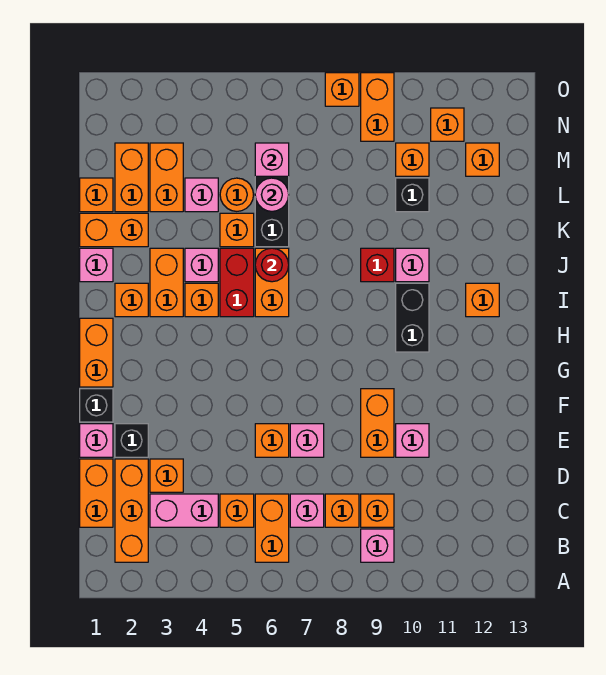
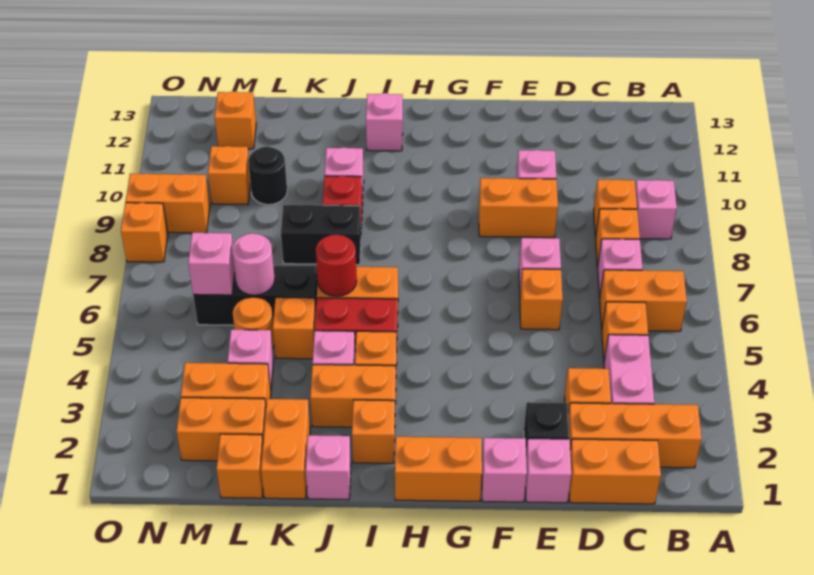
black 1x1 brick [80,389,113,422] -> pink 1x1 brick [482,438,527,502]
black 1x2 brick [396,283,429,352] -> black 1x2 brick moved to [281,205,361,265]
orange 1x1 brick [466,283,499,317] -> pink 1x1 brick [366,93,403,151]
black 1x1 brick [396,178,429,212] -> black 1x1 round brick [248,146,287,205]
orange 1x1 brick [431,108,464,141] -> none

